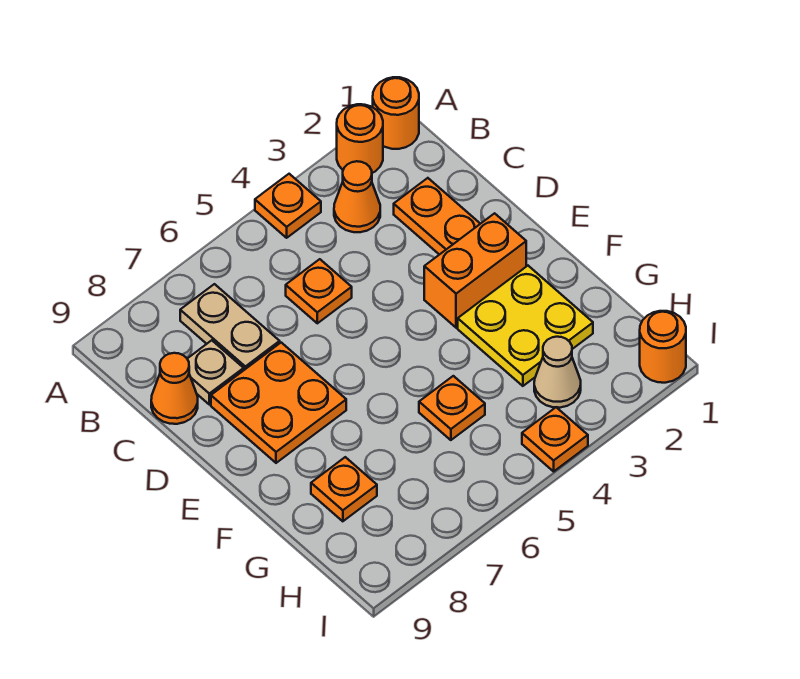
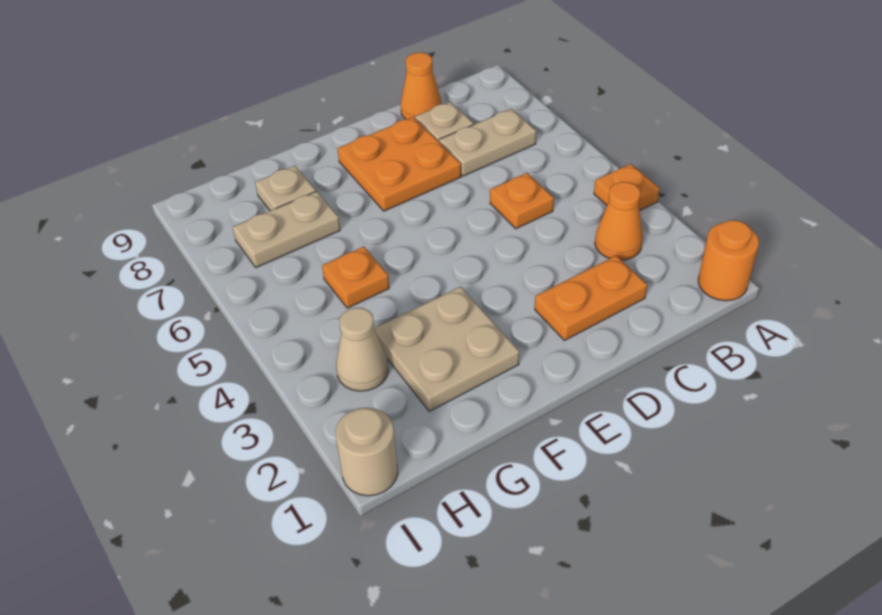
orange 1x1 round brick [337,104,383,173] -> none
orange 1x2 brick [424,213,526,328] -> none
yellow 2x2 plate [458,266,593,386] -> tan 2x2 plate [374,287,519,411]
none -> tan 1x2 plate [233,191,340,268]
orange 1x1 plate [311,457,377,521] -> tan 1x1 plate [255,166,316,211]
orange 1x1 round brick [640,311,686,383] -> tan 1x1 round brick [336,408,398,496]
orange 1x1 plate [522,407,588,471] -> none

